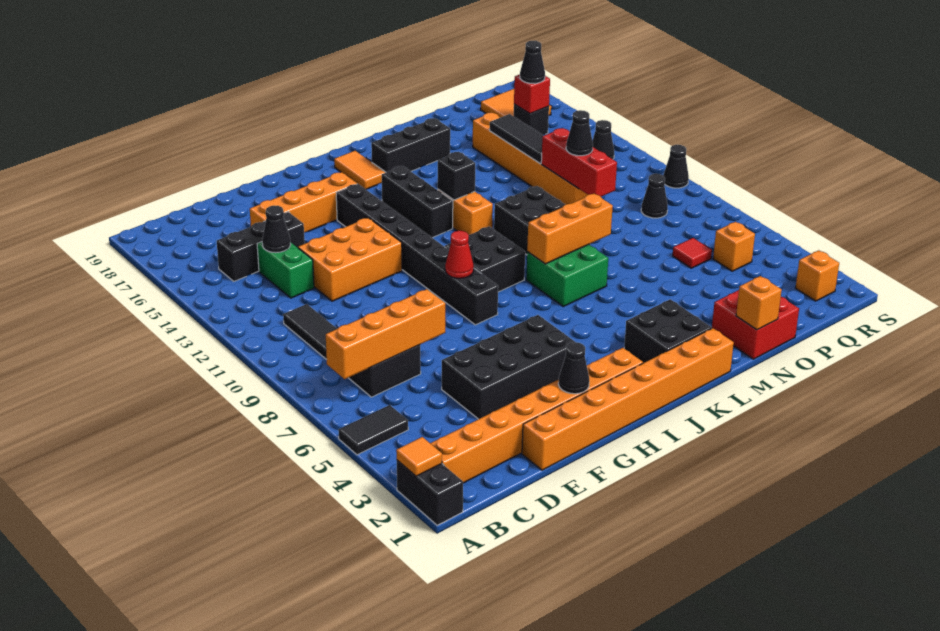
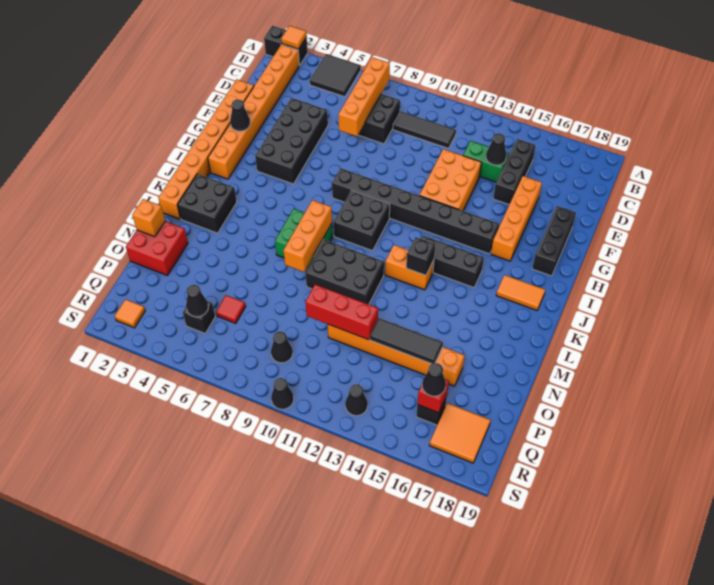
black 1x2 tile [338,405,408,455] -> black 2x2 tile [310,54,361,97]
red 1x1 cone [445,231,474,278] -> none
black 1x3 brick [371,118,450,172] -> black 1x3 brick moved to [532,206,576,276]
black 1x1 cone [566,110,593,156] -> black 1x1 cone moved to [186,285,208,317]
orange 1x1 brick [713,222,755,271] -> black 1x1 brick [183,301,215,333]
orange 1x1 brick [796,250,839,301] -> orange 1x1 tile [115,299,145,328]

